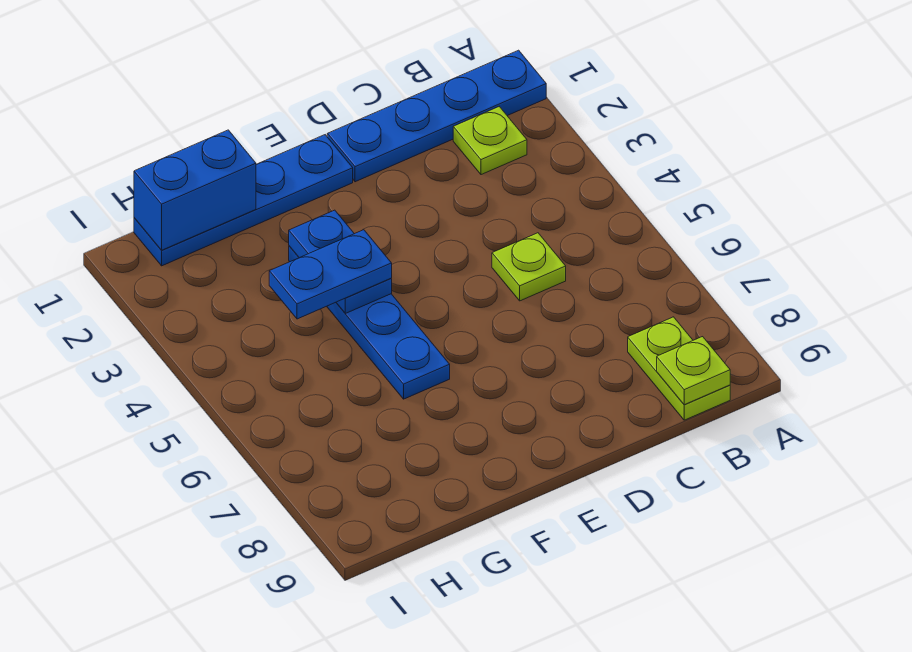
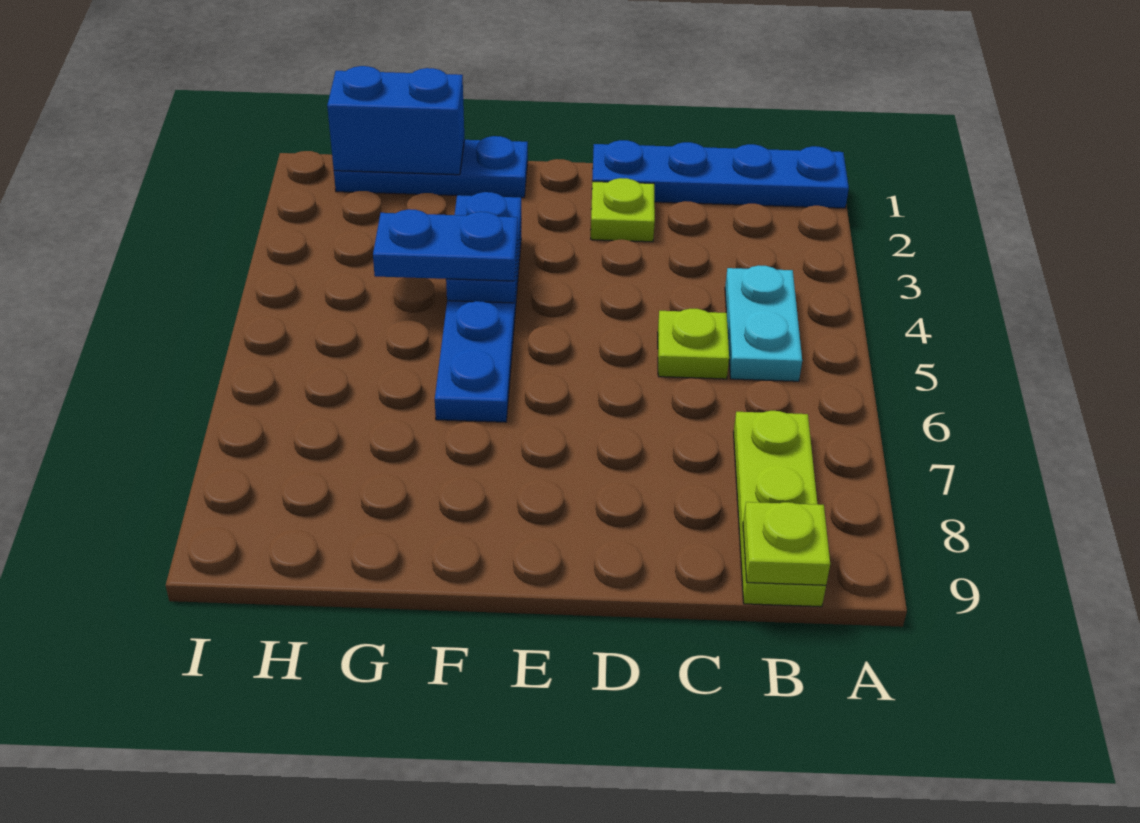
lime 1x1 plate [453,107,527,175] -> lime 1x1 plate moved to [591,178,655,242]
none -> cyan 1x2 plate [725,265,802,381]
lime 1x2 plate [628,317,730,420] -> lime 1x3 plate [734,411,826,607]
blue 1x4 plate [134,135,353,266] -> blue 1x3 plate [334,136,528,198]

